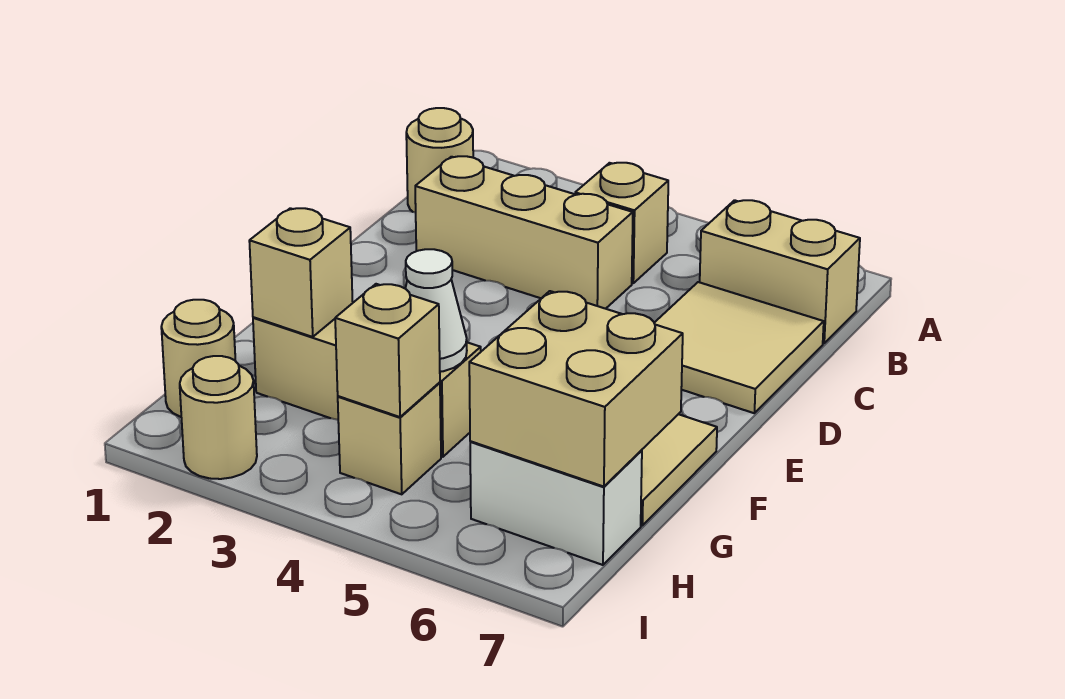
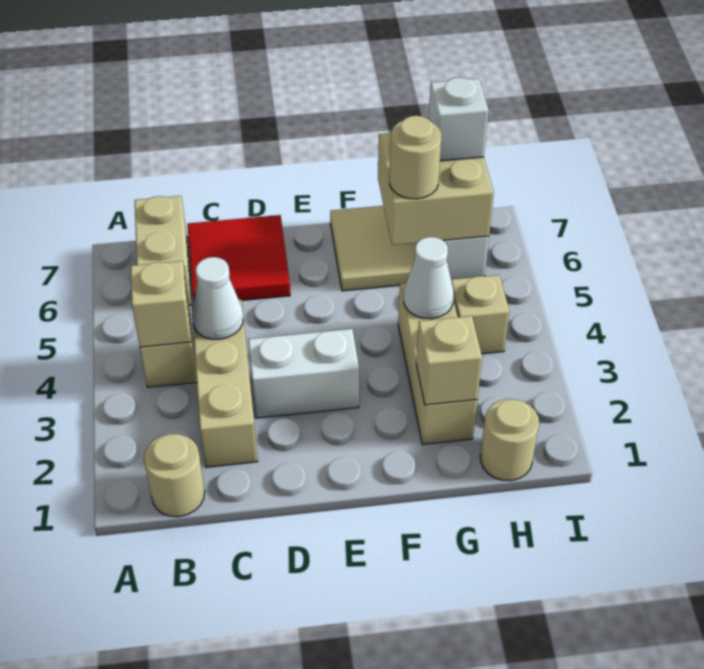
none -> white 1x1 cone [192,257,243,339]
tan 2x2 tile [654,282,824,413] -> red 2x2 tile [187,215,290,301]
none -> white 1x2 brick [248,329,359,418]
tan 1x1 brick [335,284,440,417] -> tan 1x1 brick moved to [131,261,191,347]
none -> white 1x1 brick [429,77,489,161]
tan 1x1 round brick [180,356,257,479] -> tan 1x1 round brick moved to [389,116,441,199]

